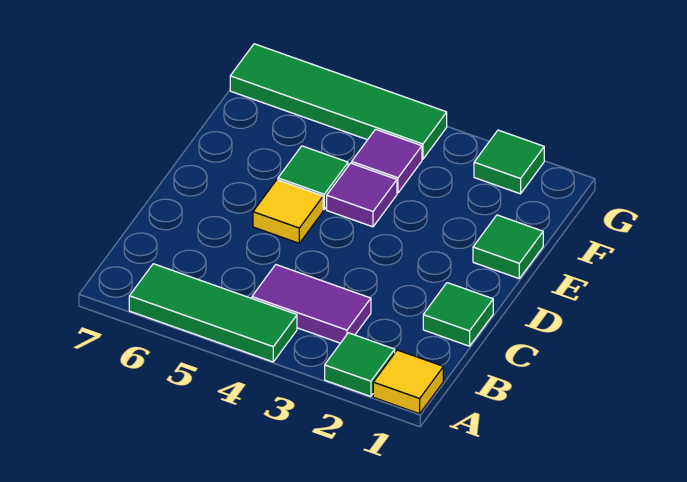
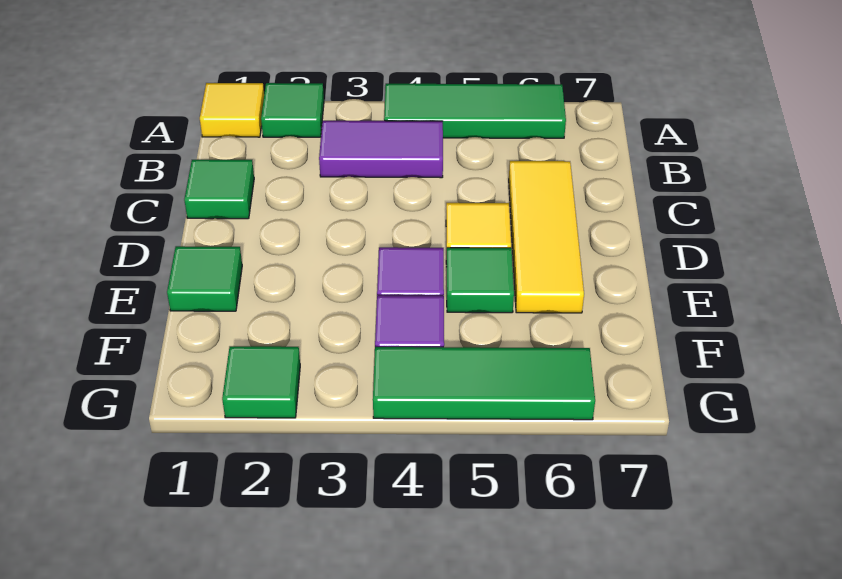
none -> yellow 1x3 tile [509,161,584,313]
green 1x4 tile [230,44,447,159] -> green 1x3 tile [373,347,595,420]

